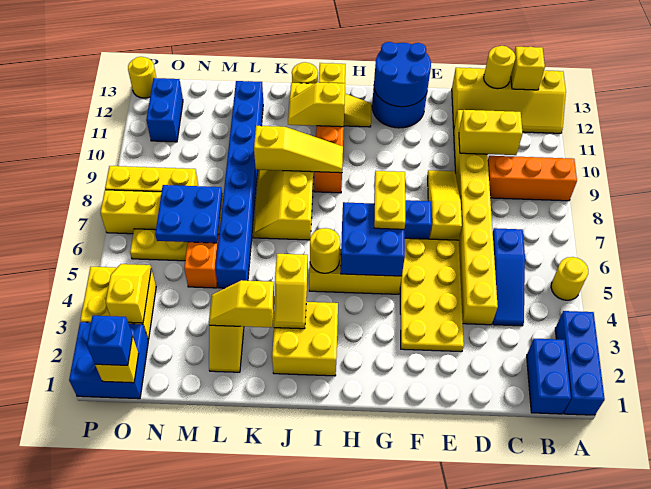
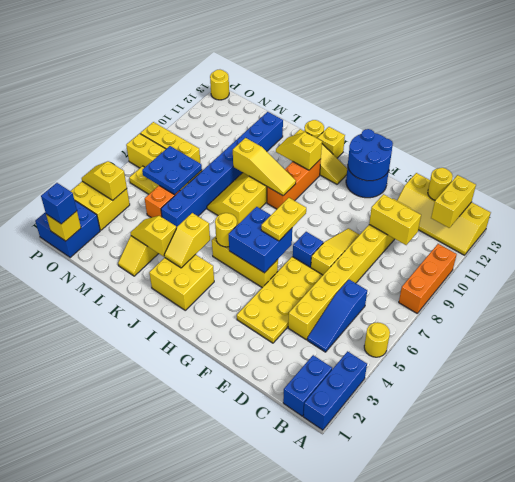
orange 1x3 brick [488,156,577,201] -> orange 1x3 brick turned to [399,244,457,313]
yellow 1x1 brick [511,47,545,90] -> yellow 1x2 brick [431,175,476,228]
yellow 1x2 slope [106,264,151,323] -> yellow 1x2 slope turned to [82,161,127,200]
blue 1x2 brick [146,78,183,142] -> none

